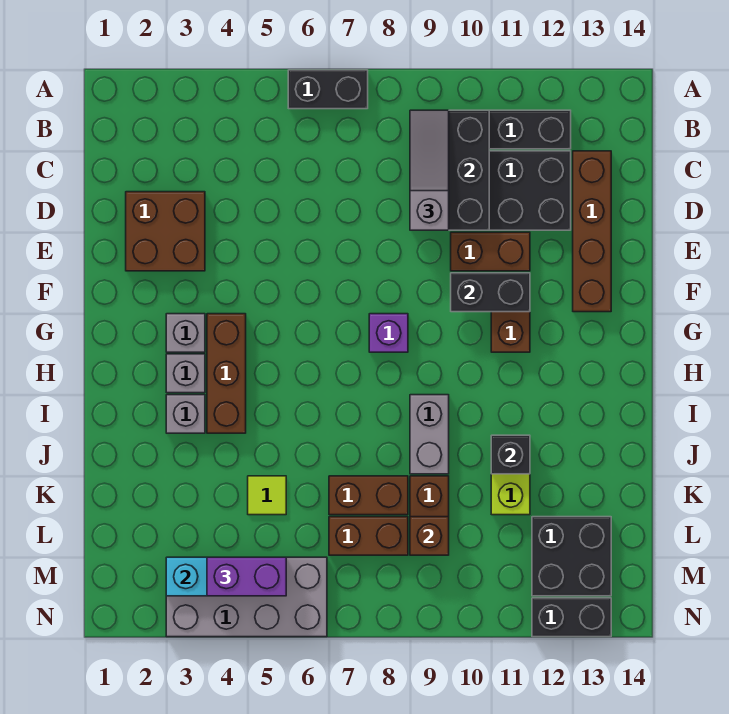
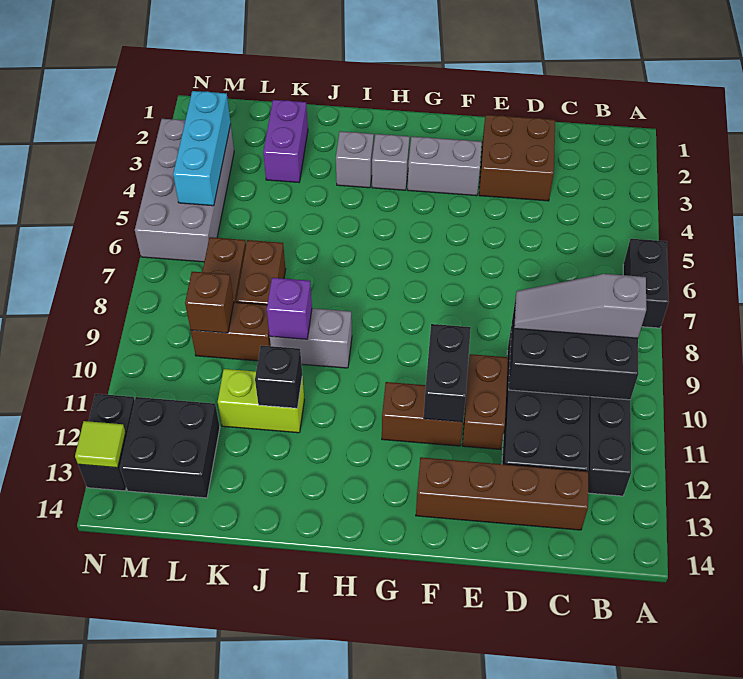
grey 1x3 slope [410,110,449,230] -> grey 1x3 slope turned to [514,274,646,338]
grey 1x1 brick [166,314,205,352] -> grey 1x2 brick [408,137,482,196]
brown 1x3 brick [207,314,246,433] -> none
purple 1x1 brick [369,314,408,352] -> purple 1x1 brick moved to [267,278,312,339]
lime 1x1 tile [248,476,286,515] -> lime 1x1 tile moved to [75,421,126,468]
purple 1x2 brick [207,557,286,596] -> purple 1x2 brick moved to [263,100,308,182]

